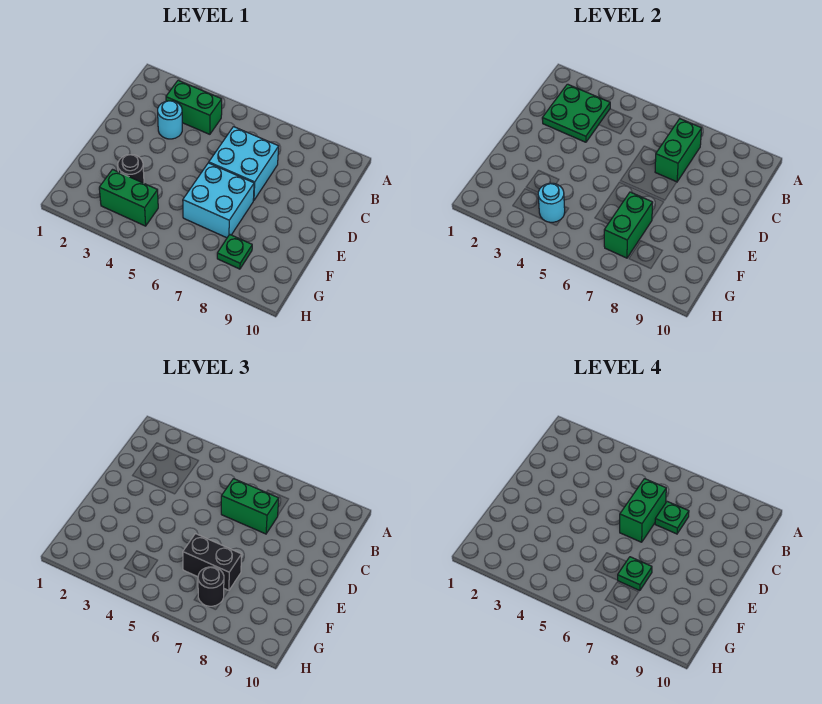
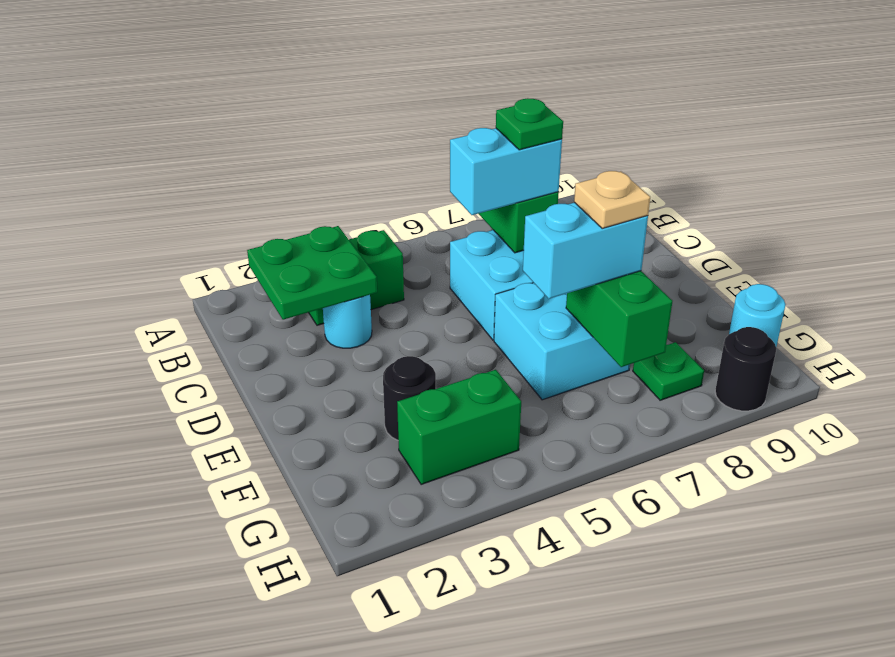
green 1x2 brick [221,479,279,534] -> cyan 1x2 brick [450,128,562,215]
green 1x2 brick [620,479,666,542] -> none
black 1x2 brick [183,534,242,591] -> cyan 1x2 brick [523,202,648,299]
green 1x1 plate [618,557,652,591] -> tan 1x1 plate [574,171,650,229]
cyan 1x1 round brick [538,183,565,222] -> cyan 1x1 round brick moved to [729,284,786,347]
black 1x1 round brick [198,567,224,606] -> black 1x1 round brick moved to [715,327,776,411]

